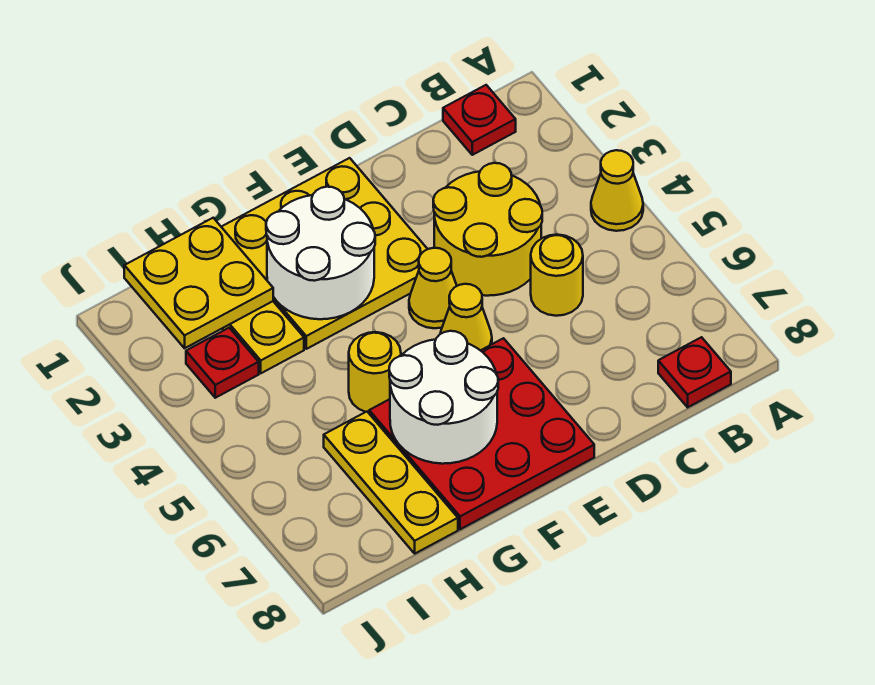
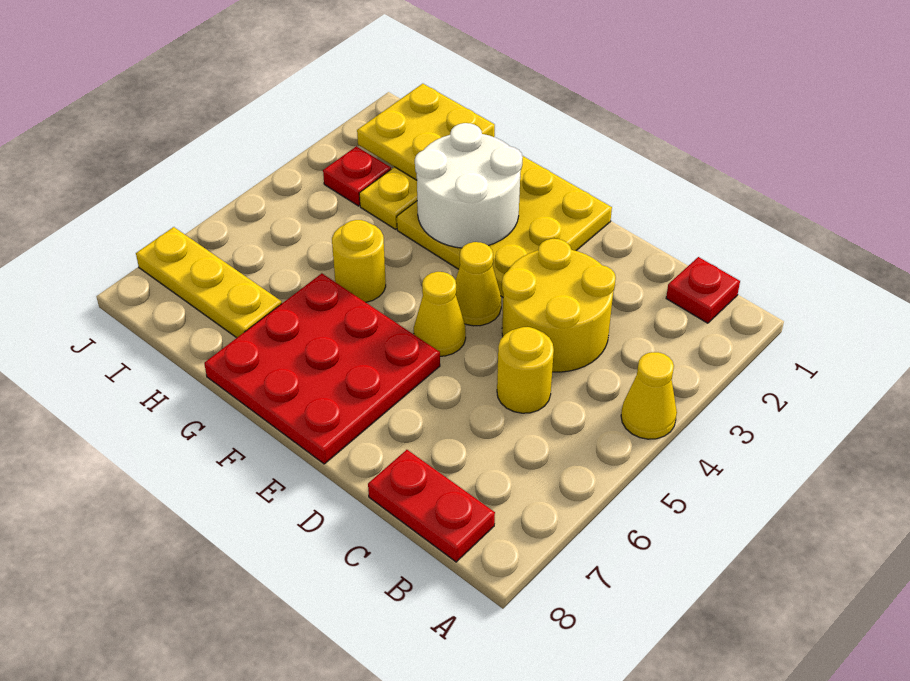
red 1x1 plate [658,337,731,407] -> red 1x2 plate [368,450,495,562]
white 2x2 round brick [389,331,498,464] -> none
yellow 1x3 plate [324,412,458,553] -> yellow 1x3 plate turned to [136,227,282,338]

